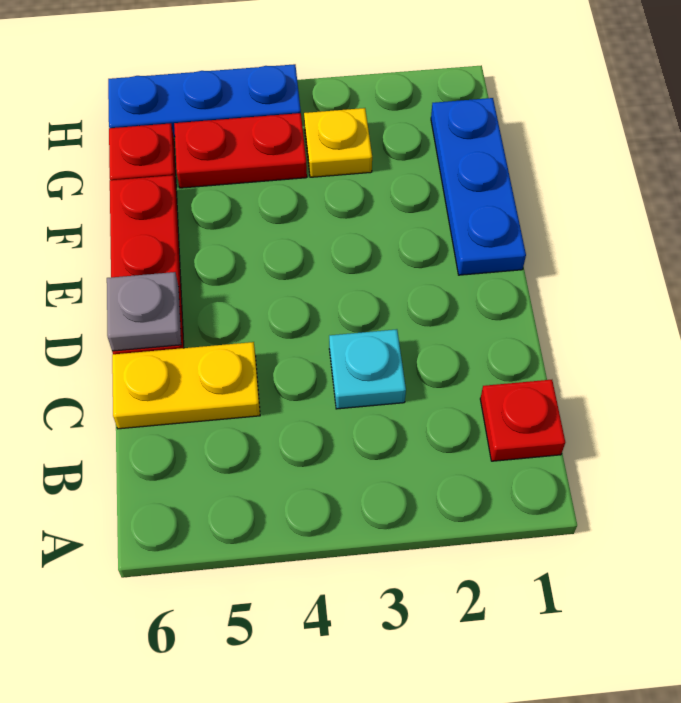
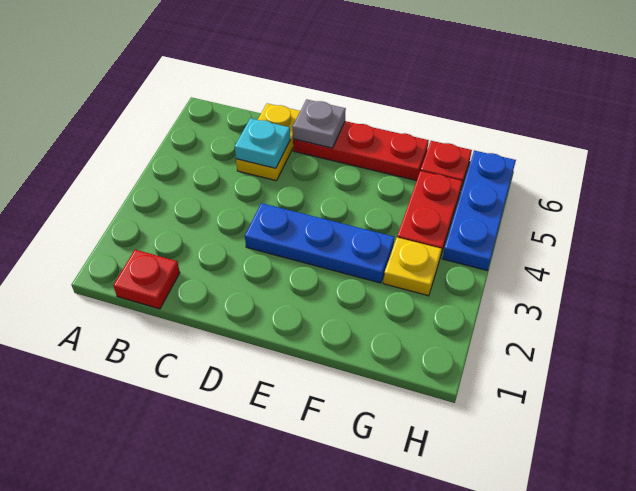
cyan 1x1 plate [329,329,406,409] -> cyan 1x1 plate moved to [235,118,290,168]
blue 1x3 plate [431,98,526,275] -> blue 1x3 plate moved to [245,203,394,283]

